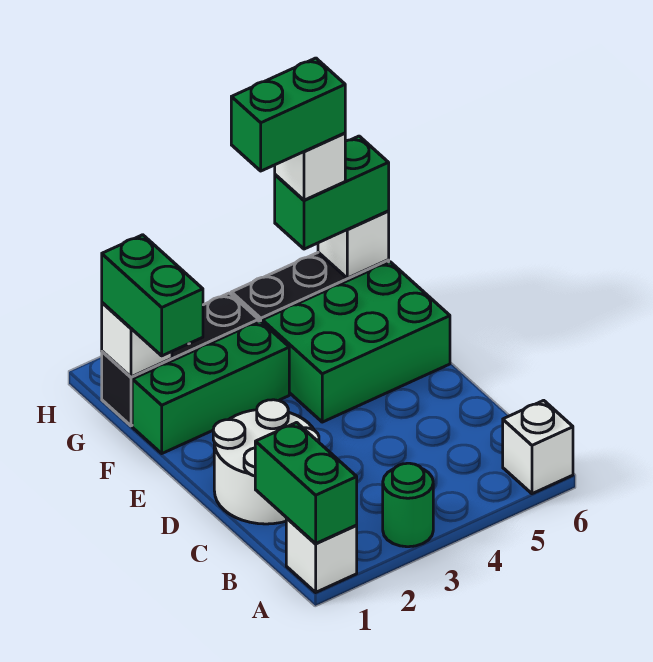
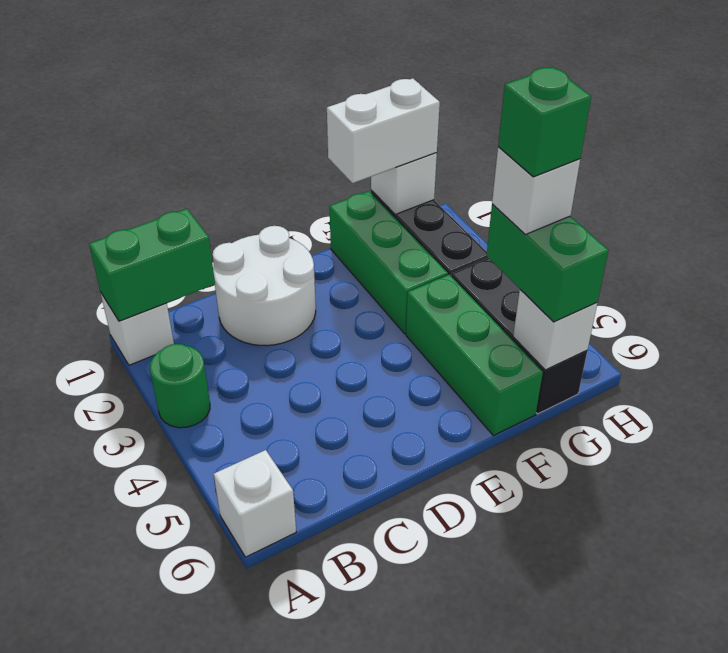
green 2x3 brick [262,262,450,422] -> green 1x3 brick [406,274,543,436]
green 1x2 brick [102,235,203,356] -> white 1x2 brick [327,78,440,183]
green 1x2 brick [231,58,345,171] -> green 1x1 brick [498,67,591,177]

